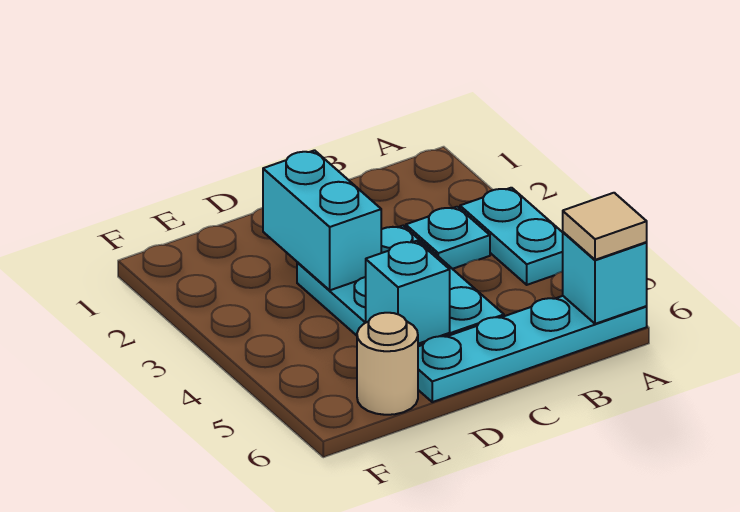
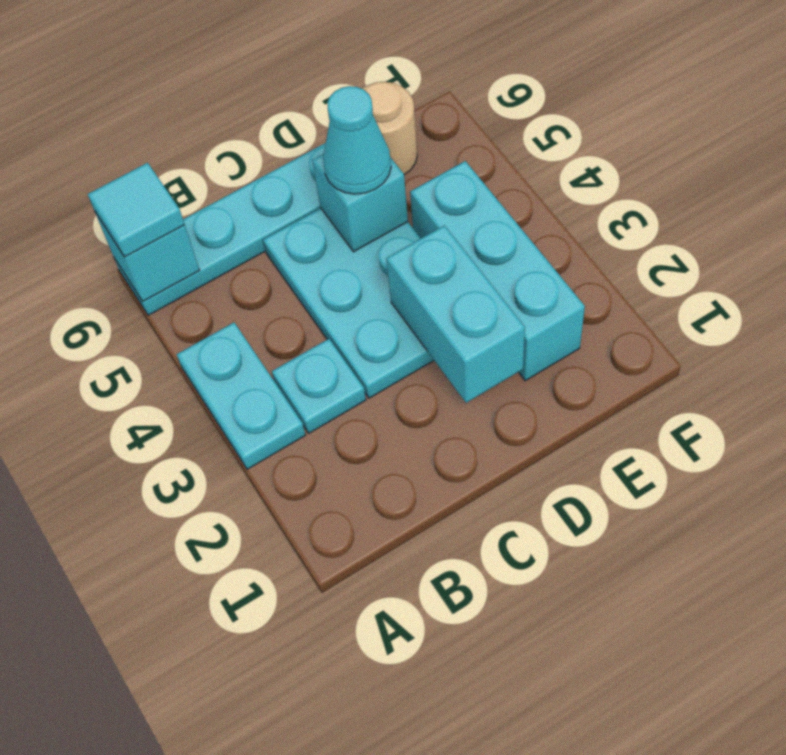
tan 1x1 tile [563,193,647,260] -> cyan 1x1 tile [88,163,185,257]
none -> cyan 1x1 cone [323,86,391,194]
none -> cyan 1x3 brick [410,161,585,381]

